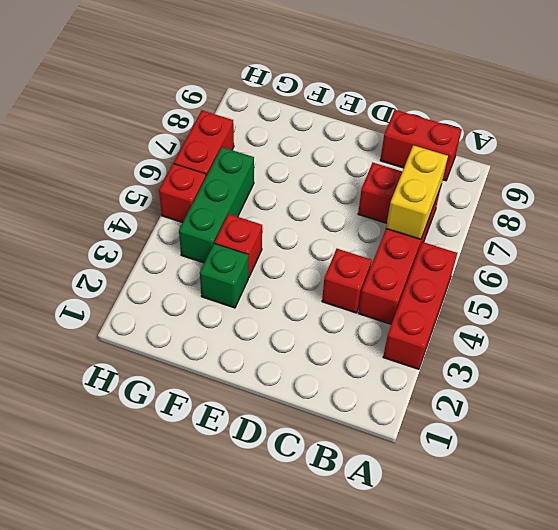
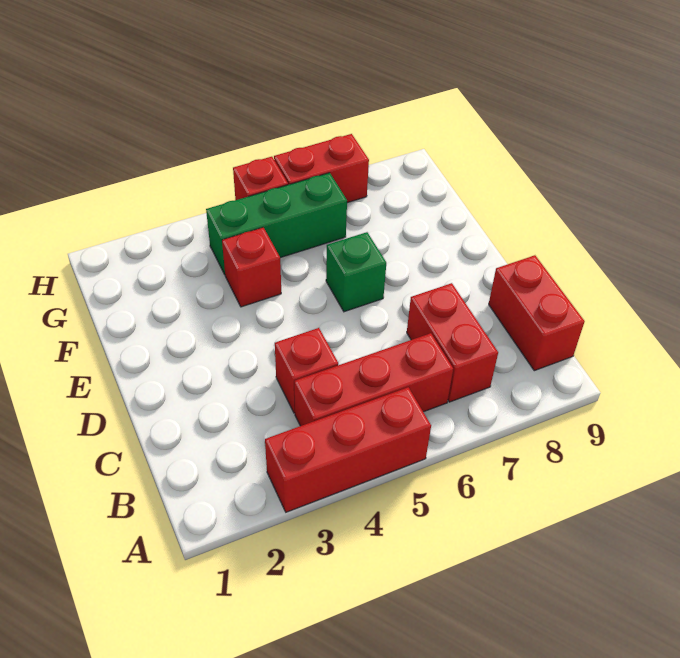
yellow 1x2 brick [386,145,448,239] -> none
green 1x1 brick [200,243,248,308] -> green 1x1 brick moved to [326,232,386,312]

